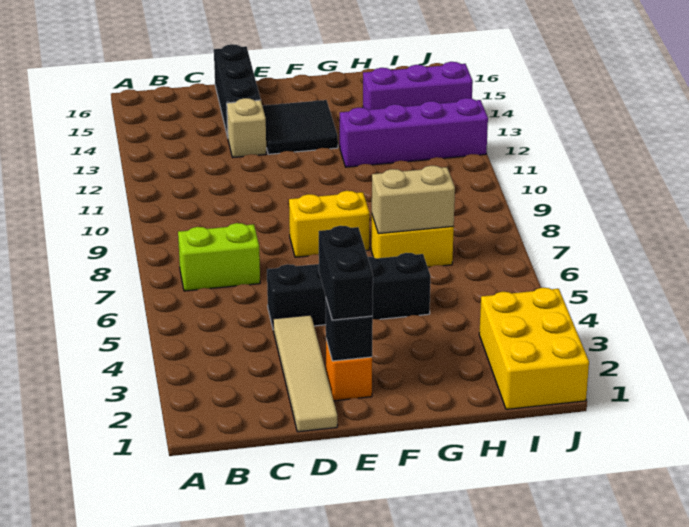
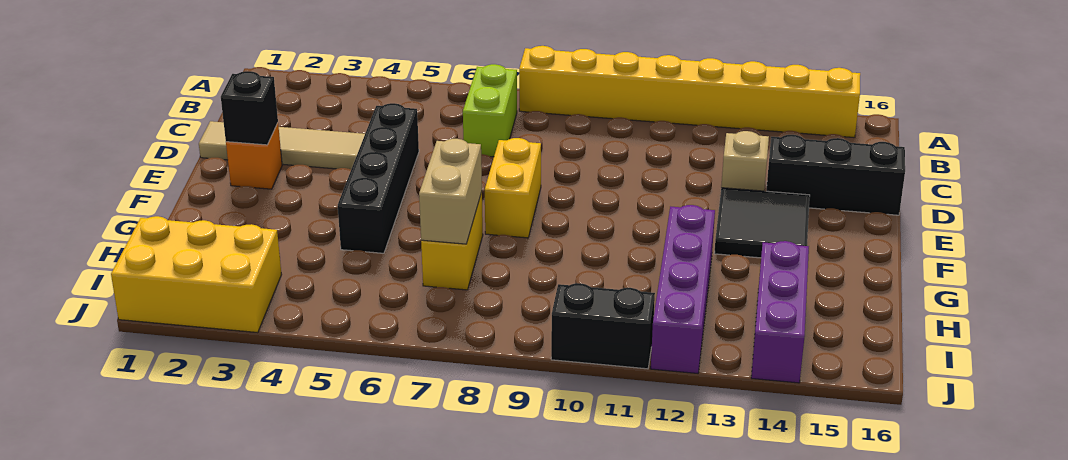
none -> yellow 1x8 brick [519,46,860,138]
black 1x2 brick [319,226,373,320] -> black 1x2 brick moved to [551,283,655,369]

